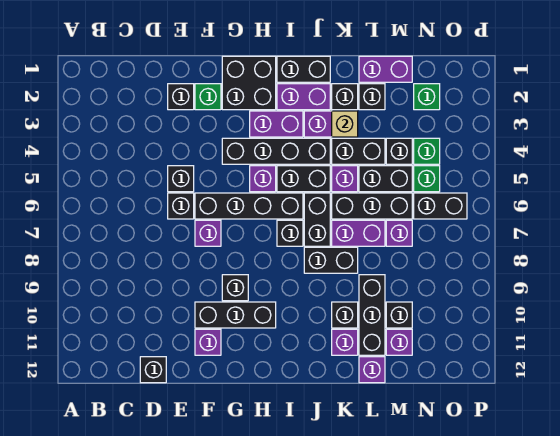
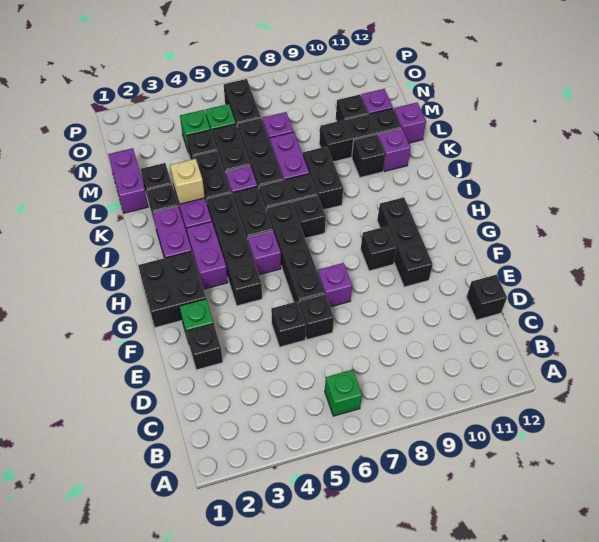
purple 1x1 brick [195,329,221,355] -> none
black 1x2 brick [277,56,330,82] -> none
green 1x1 brick [414,84,440,110] -> green 1x1 brick moved to [325,370,362,416]

